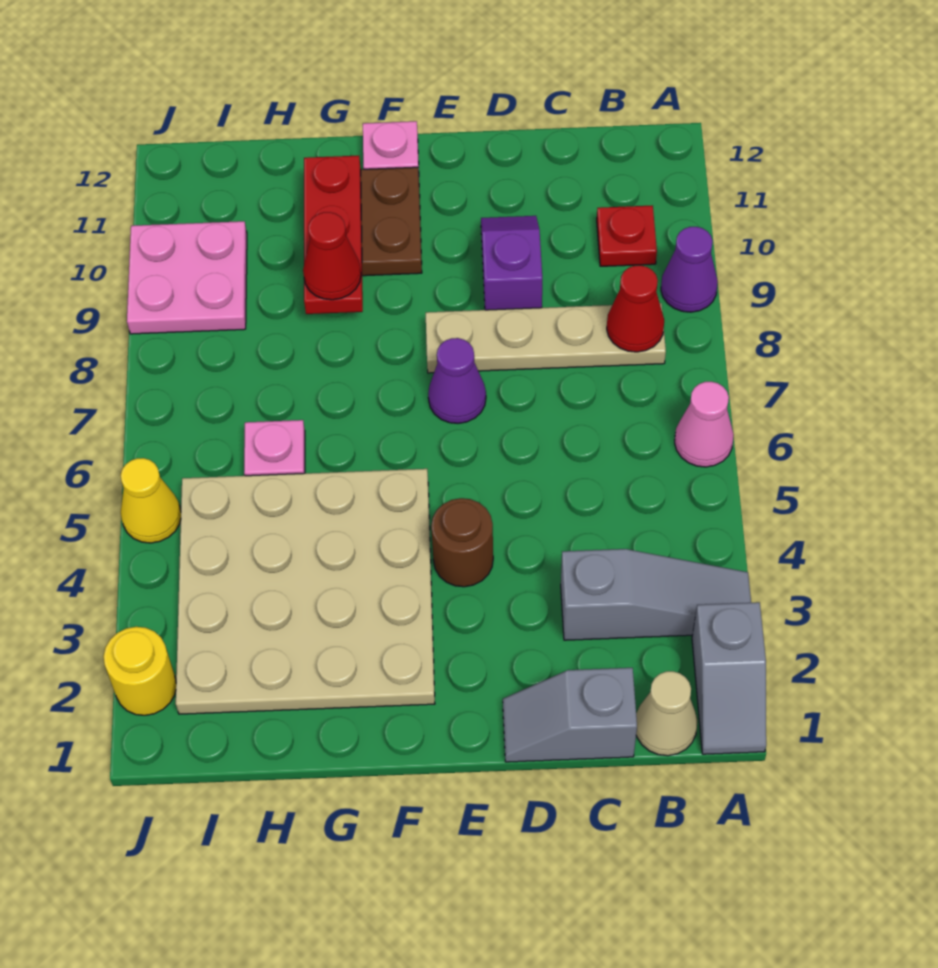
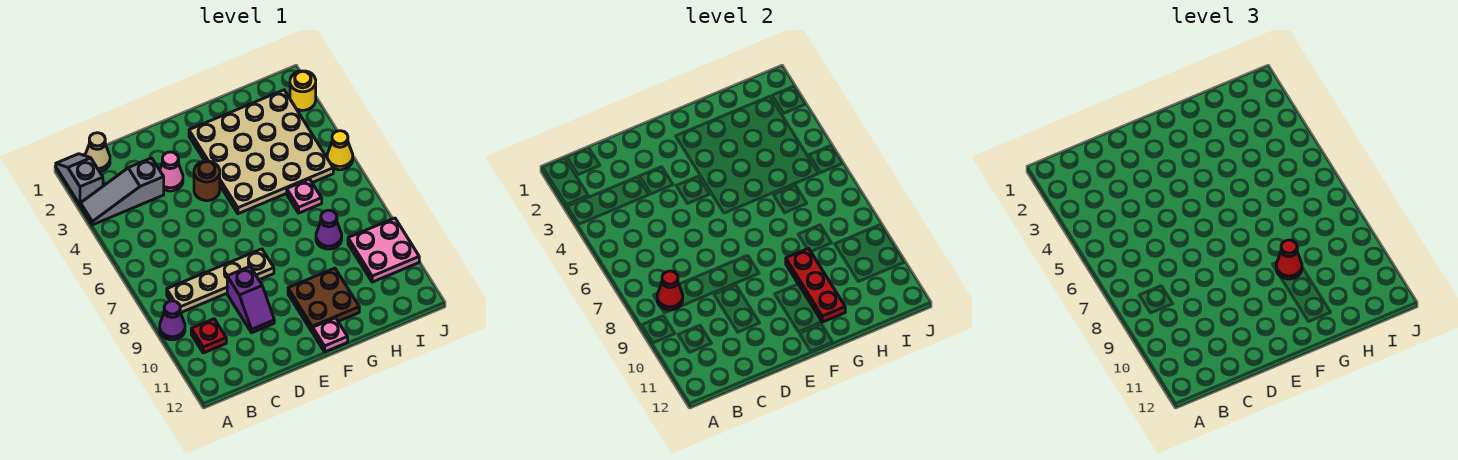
pink 1x1 cone [675,382,734,467] -> pink 1x1 cone moved to [160,152,183,191]
grey 1x2 slope [503,668,637,762] -> none
purple 1x1 cone [428,338,486,423] -> purple 1x1 cone moved to [316,210,342,249]

